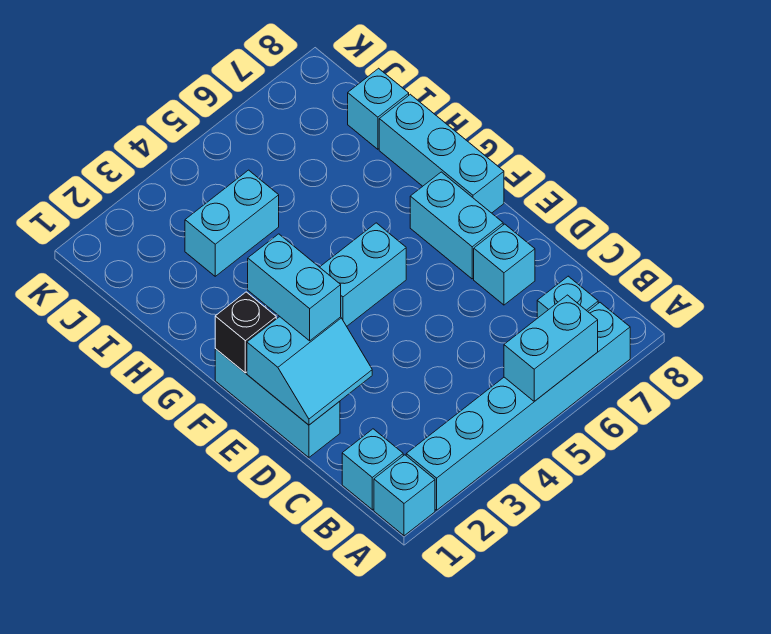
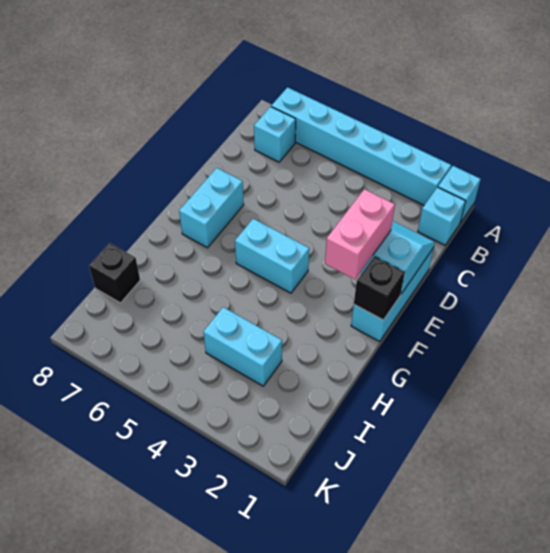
cyan 1x2 brick [504,295,598,401] -> none
cyan 1x1 brick [474,224,535,305] -> none
cyan 1x2 brick [248,234,341,341] -> pink 1x2 brick [325,189,395,279]
cyan 1x3 brick [379,94,504,213] -> none
cyan 1x1 brick [348,68,409,149] -> black 1x1 brick [89,243,140,303]

